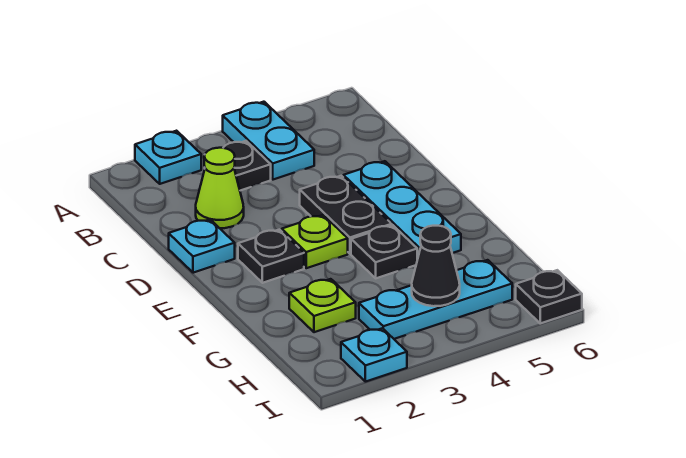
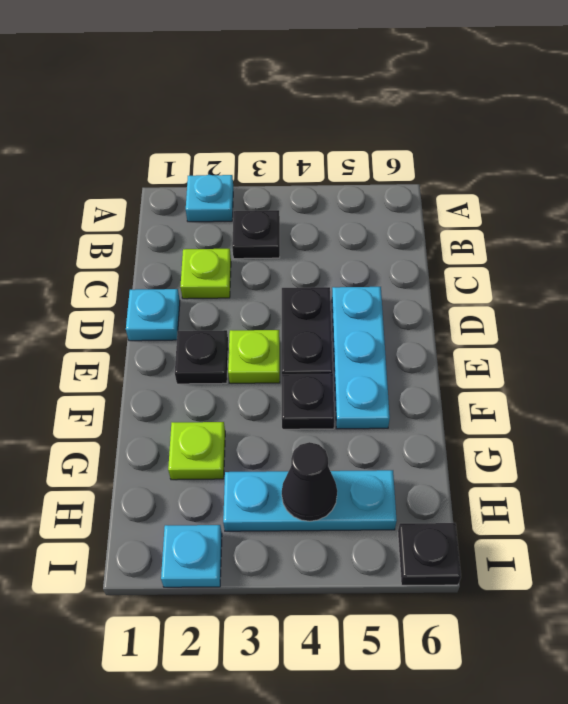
cyan 1x2 plate [223,102,314,180] -> none
lime 1x1 cone [196,148,244,228] -> lime 1x1 plate [180,249,231,299]

